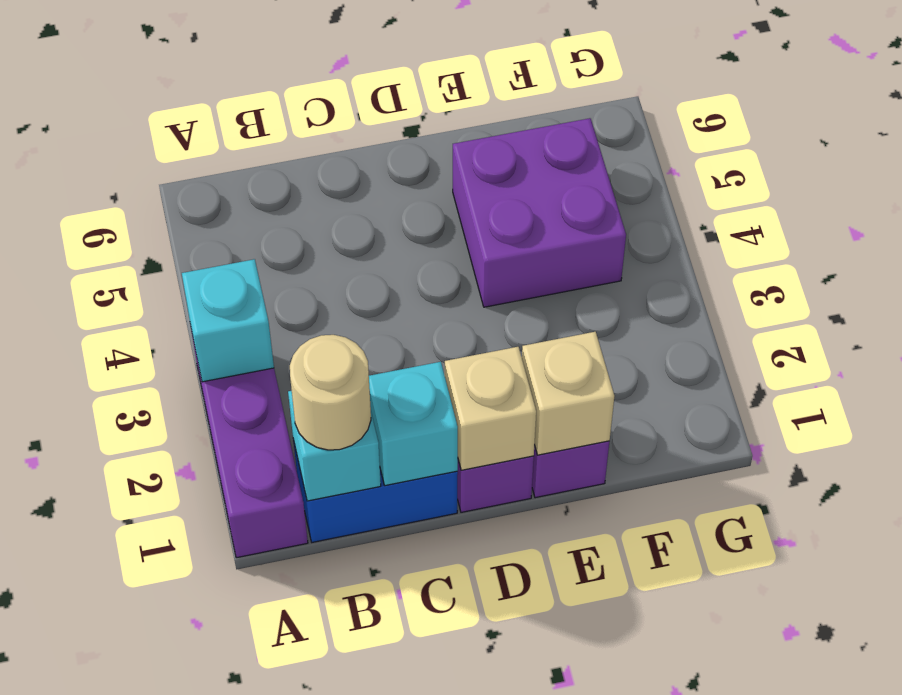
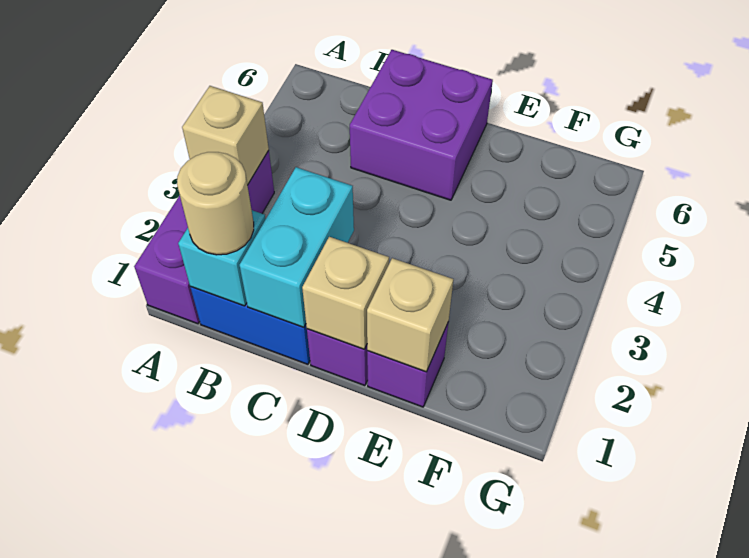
cyan 1x1 brick [182,259,274,382] -> tan 1x1 brick [182,86,269,185]
cyan 1x1 brick [369,362,458,486] -> cyan 1x2 brick [240,167,354,327]
purple 2x2 brick [453,118,626,307] -> purple 2x2 brick moved to [350,50,493,200]

